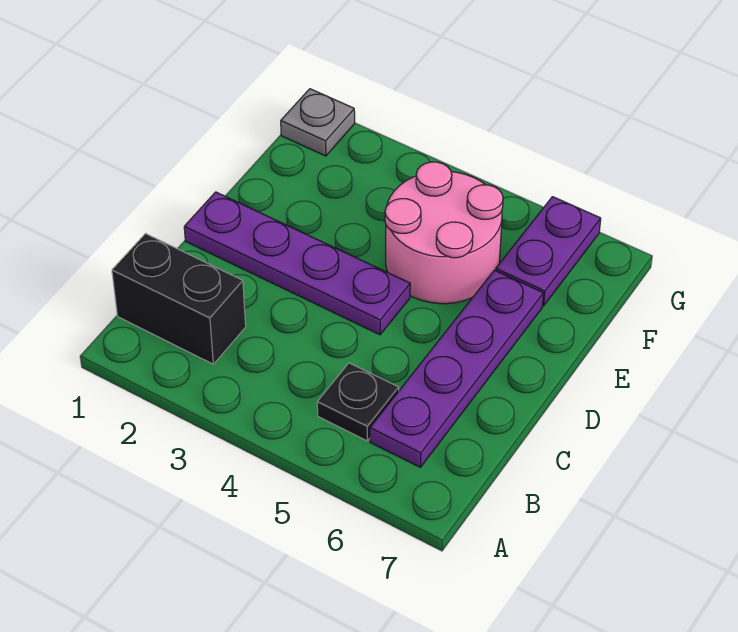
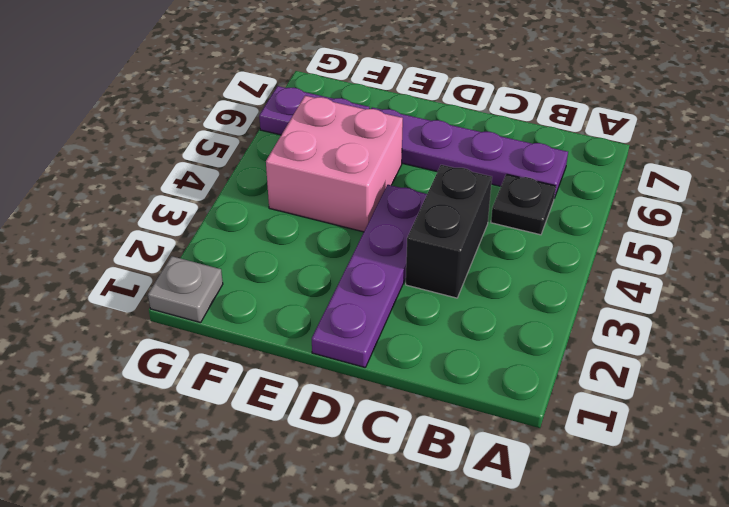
black 1x2 brick [112,234,246,364] -> black 1x2 brick moved to [406,165,492,298]
pink 2x2 round brick [385,162,503,304] -> pink 2x2 brick [266,96,403,232]

